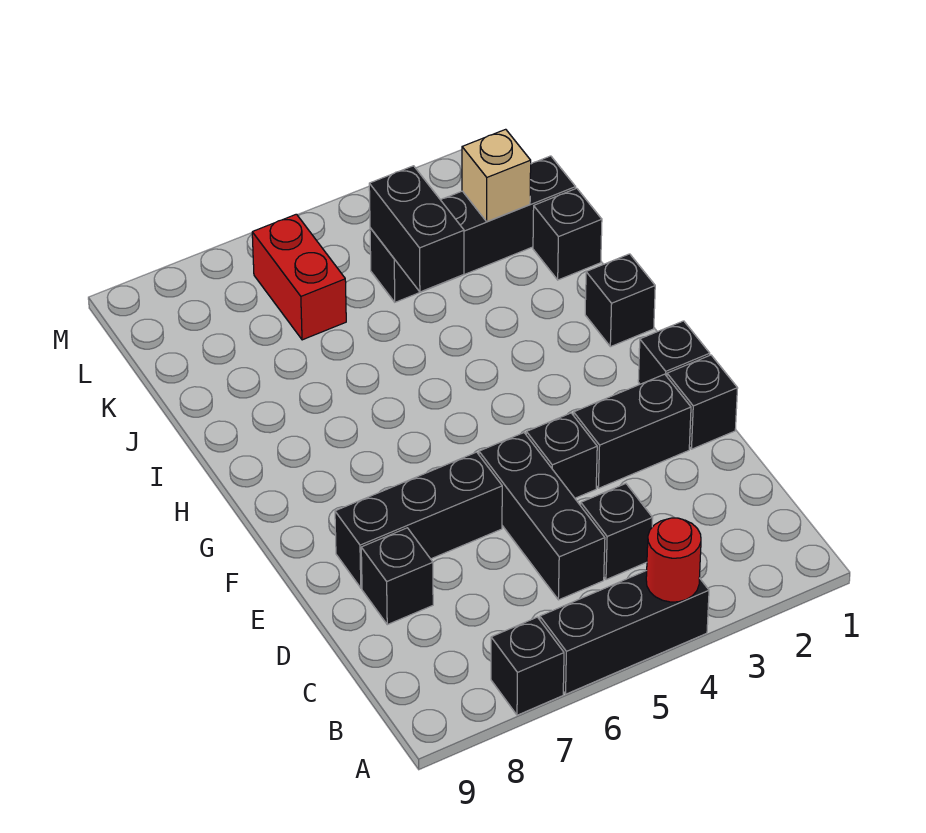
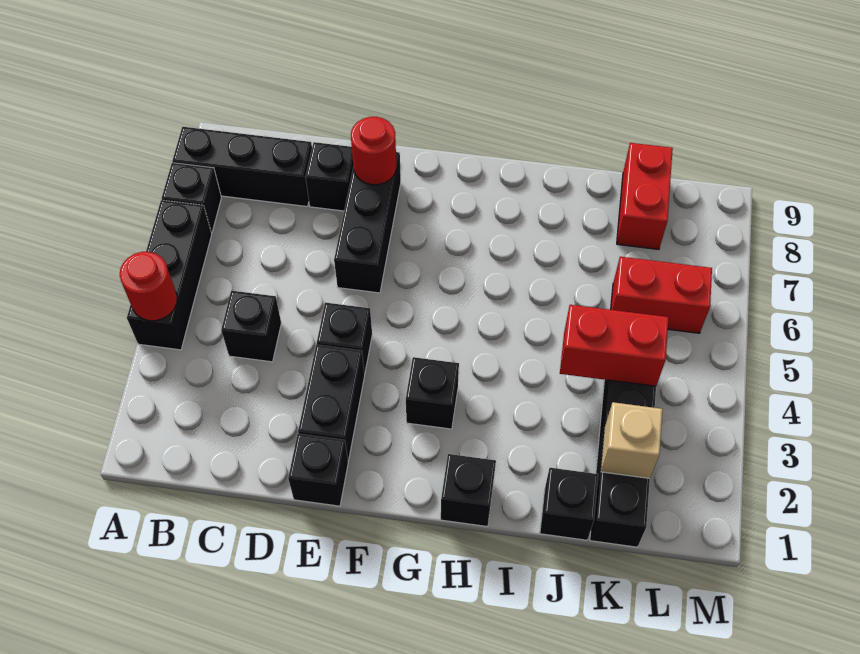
black 1x3 brick [479,433,605,600] -> black 1x3 brick moved to [172,127,312,207]
none -> red 1x1 round brick [351,117,396,185]
black 1x1 brick [638,321,710,384] -> black 1x1 brick moved to [406,357,459,429]
black 1x2 brick [369,166,464,292] -> red 1x2 brick [560,305,669,386]
none -> red 1x2 brick [617,143,673,250]

